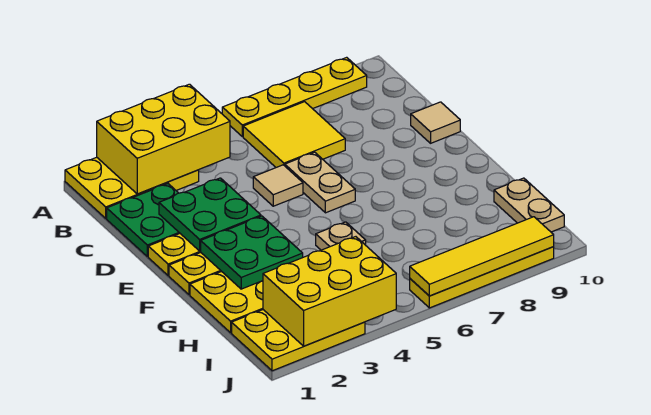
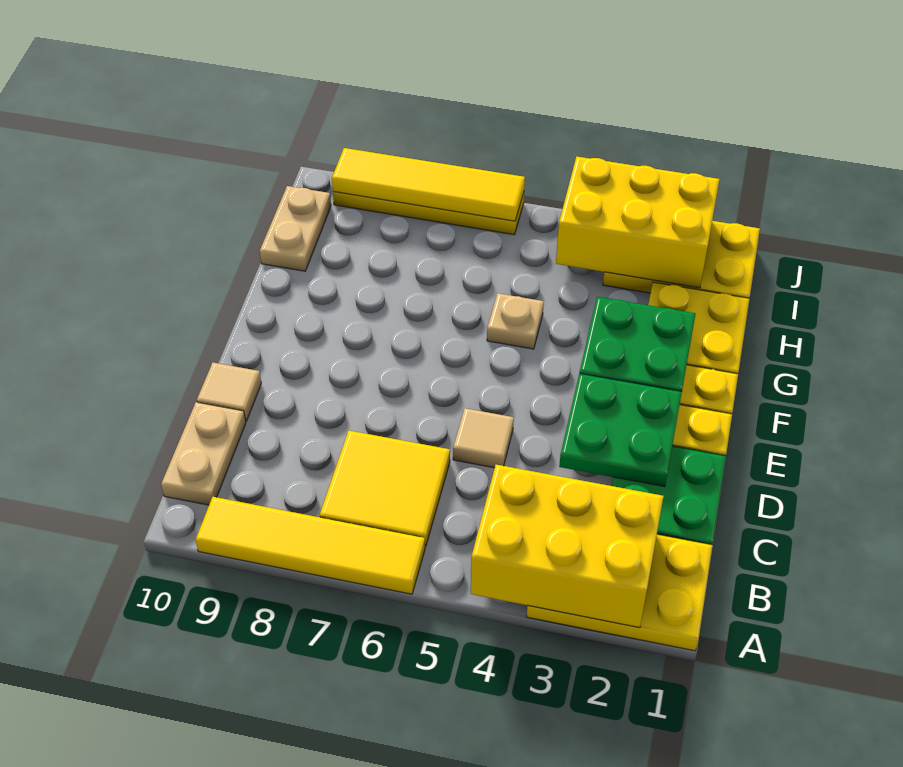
yellow 1x4 plate [222,57,367,137] -> yellow 1x4 tile [196,497,425,594]
tan 1x2 plate [285,152,355,213] -> tan 1x2 plate moved to [161,402,246,505]

